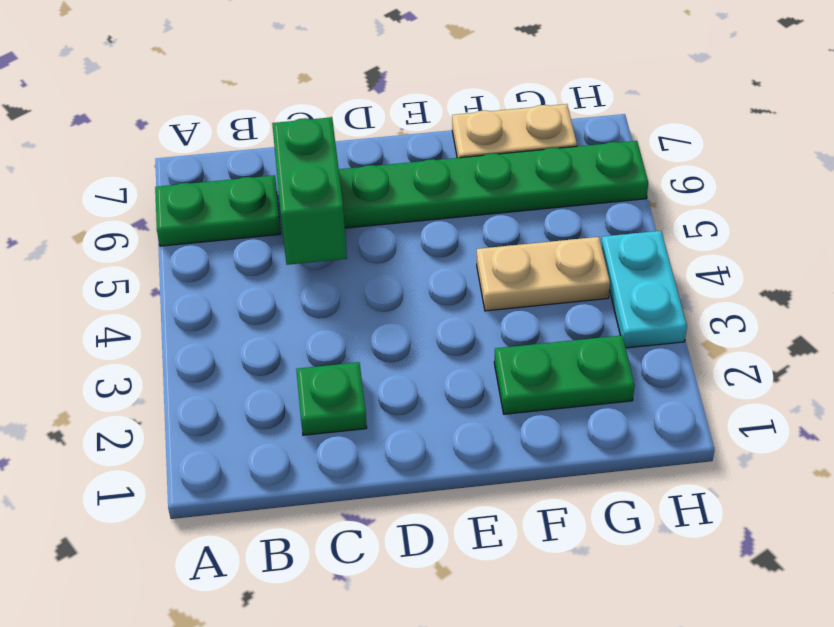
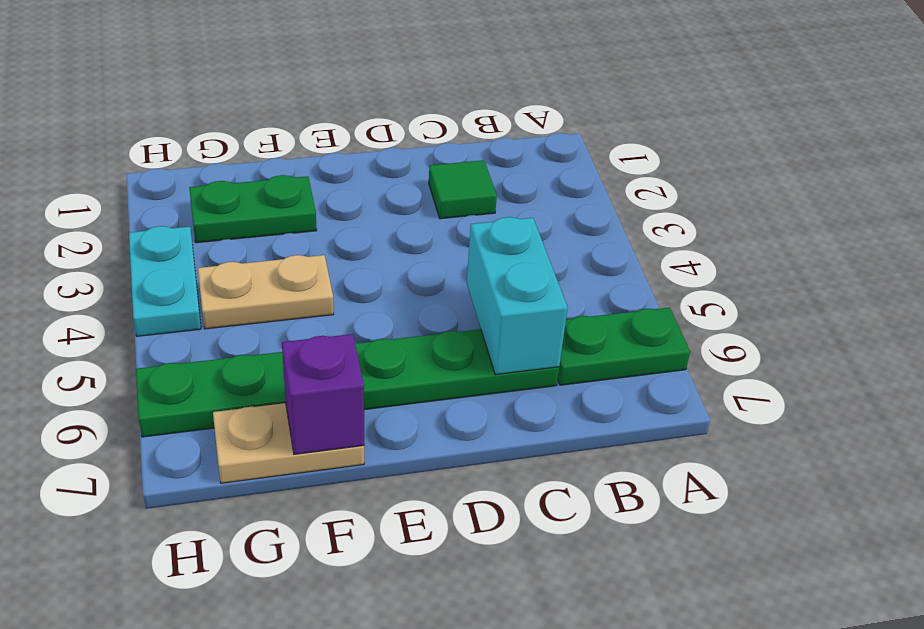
green 1x1 plate [296,362,367,435] -> green 1x1 tile [429,160,497,219]
green 1x2 brick [272,117,347,265] -> cyan 1x2 brick [467,217,568,375]
none -> purple 1x1 brick [282,334,364,454]

